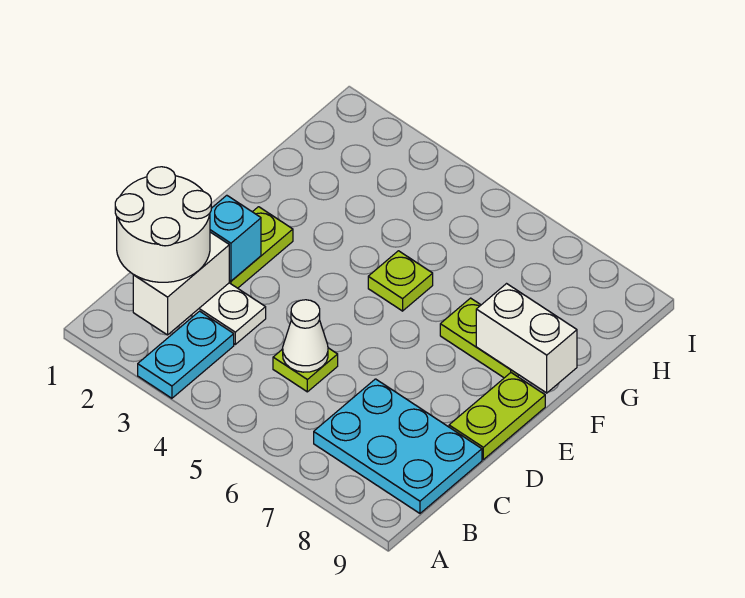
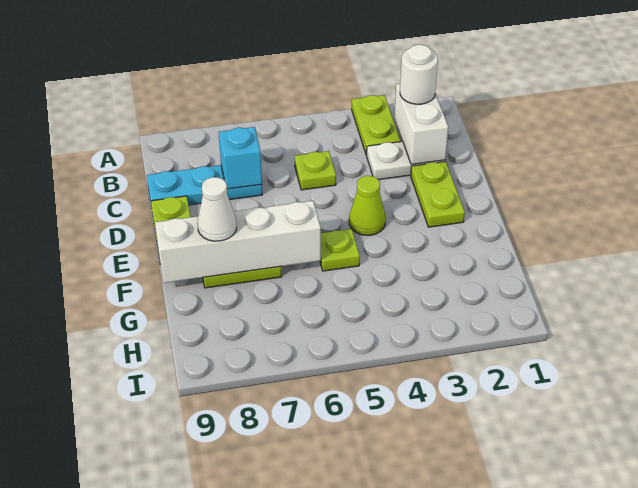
cyan 1x2 plate [138,311,234,398] -> lime 1x2 plate [352,95,401,155]
white 2x2 round brick [115,167,211,282] -> white 1x1 round brick [400,45,438,104]
cyan 2x3 plate [314,379,482,513] -> cyan 1x3 plate [147,165,262,205]
white 1x1 cone [283,300,328,372] -> white 1x1 cone moved to [197,177,237,241]
cyan 1x1 brick [210,195,261,281] -> cyan 1x1 brick moved to [219,127,262,189]
none -> lime 1x1 cone [349,176,386,235]
white 1x2 brick [476,284,577,393] -> white 1x4 brick [155,201,321,283]

